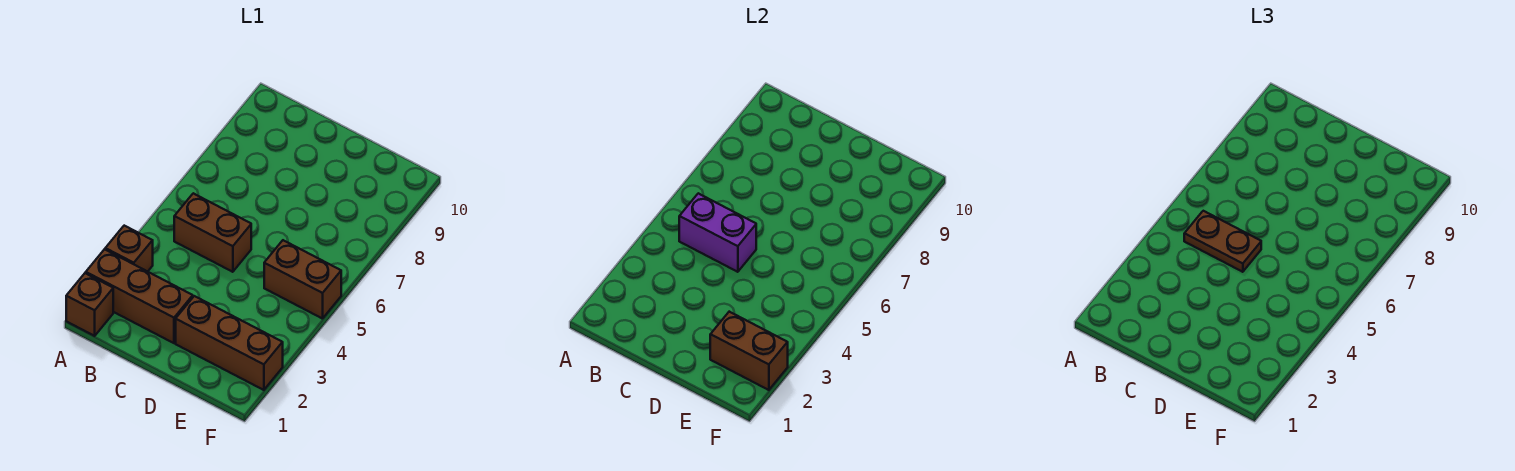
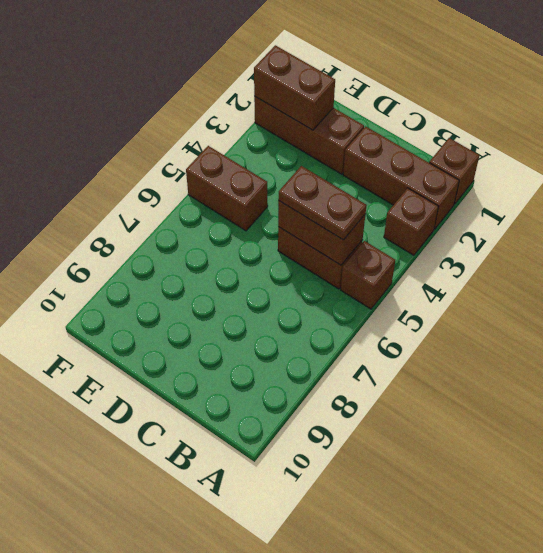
none -> brown 1x1 brick [341,241,395,309]
purple 1x2 brick [679,193,756,272] -> brown 1x2 brick [278,201,365,265]

